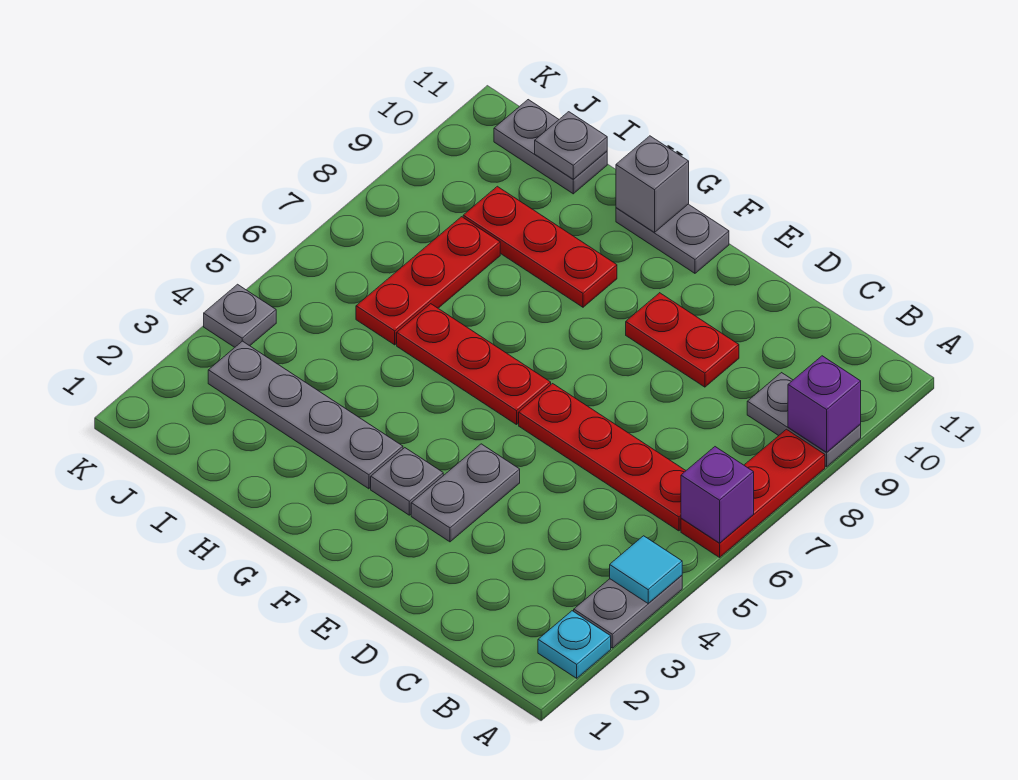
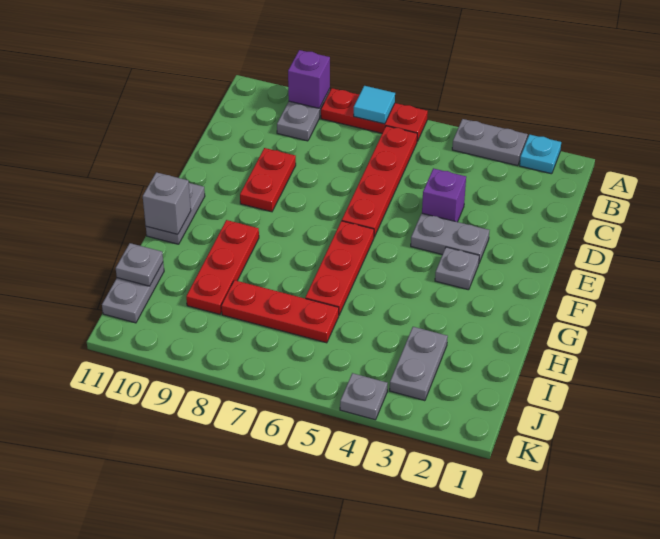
cyan 1x1 tile [610,536,682,603] -> cyan 1x1 tile moved to [354,86,395,124]
purple 1x1 brick [681,447,754,543] -> purple 1x1 brick moved to [422,168,466,222]
grey 1x4 plate [208,341,403,489] -> grey 1x2 plate [390,327,448,401]

